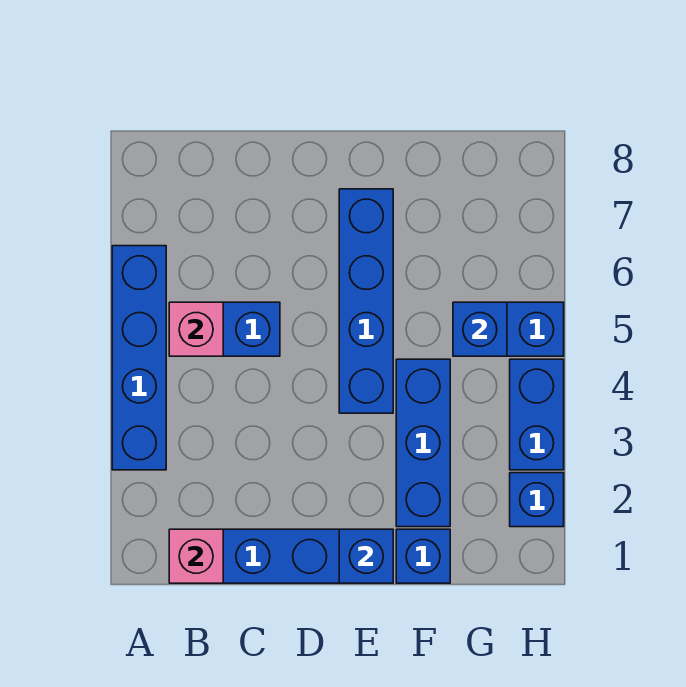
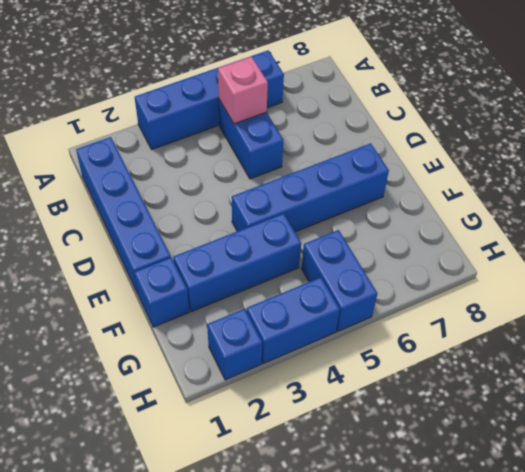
pink 1x1 brick [169,529,223,583] -> none
blue 1x1 brick [339,529,393,583] -> none
blue 1x1 brick [453,302,507,356] -> none

